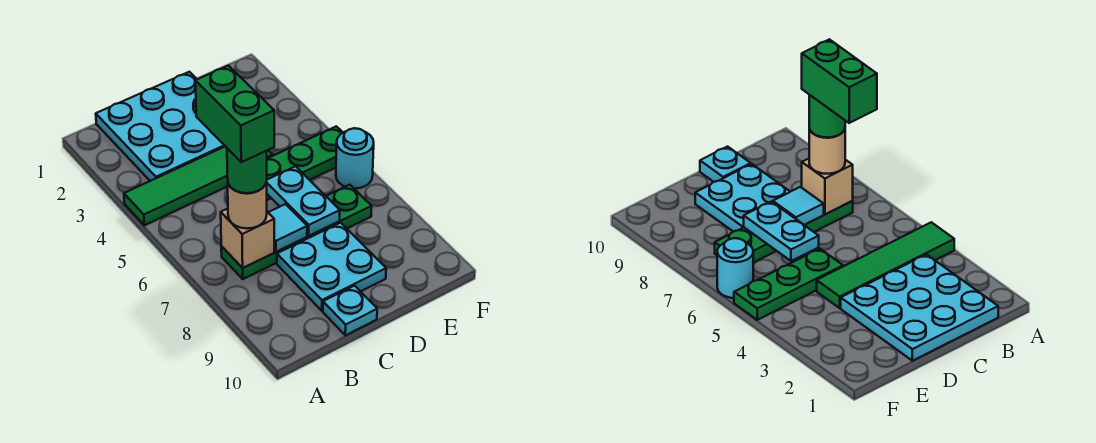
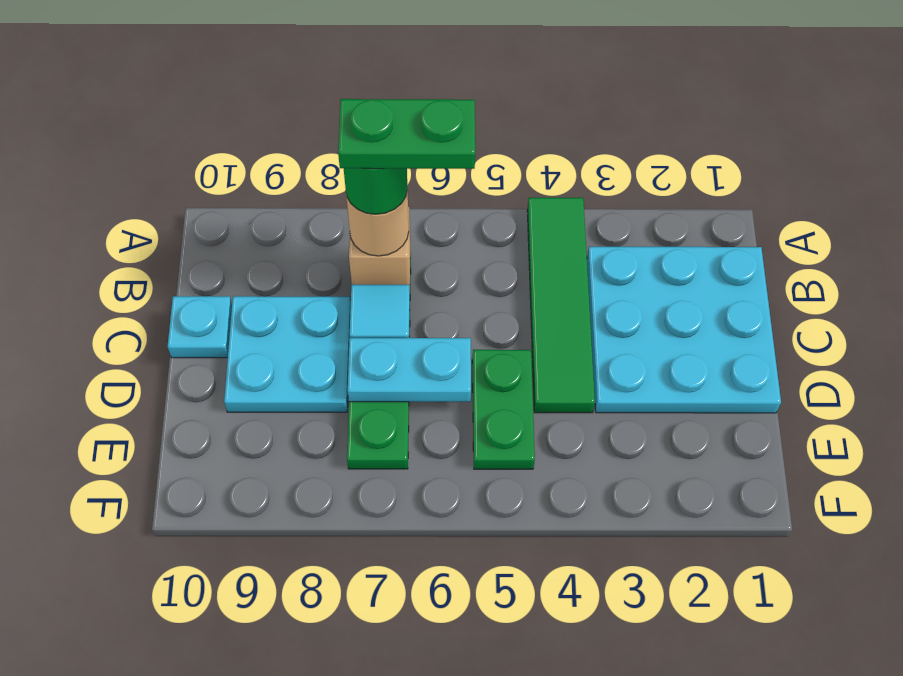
green 1x2 brick [195,66,274,162] -> green 1x2 plate [338,99,475,169]
green 1x3 plate [267,126,343,200] -> green 1x2 plate [472,350,535,469]
cyan 1x1 round brick [336,128,374,189] -> none

